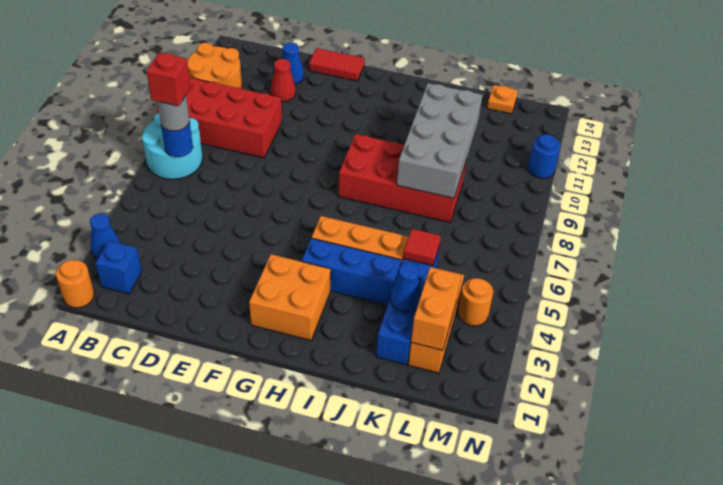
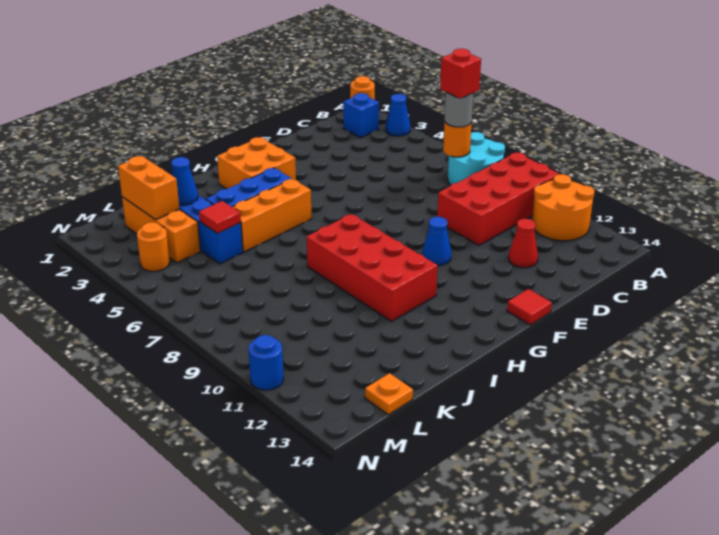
blue 1x1 round brick [161,122,193,157] -> orange 1x1 round brick [443,122,472,157]
blue 1x1 cone [282,43,304,84] -> blue 1x1 cone moved to [422,217,451,266]
red 1x2 tile [309,48,365,81] -> red 1x1 tile [507,289,552,325]
red 2x4 brick [339,134,466,222] -> red 2x4 brick turned to [307,214,438,321]
grey 2x4 brick [397,83,482,198] -> none

